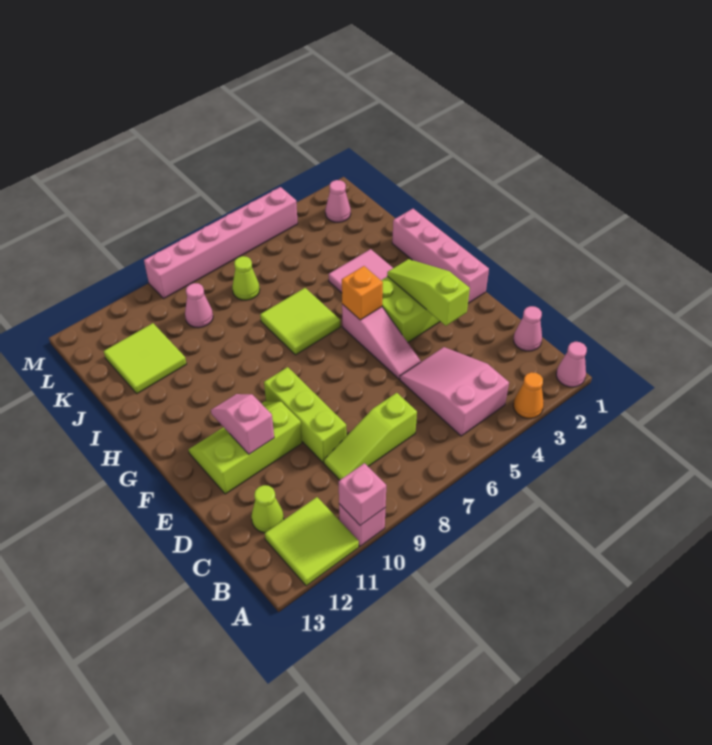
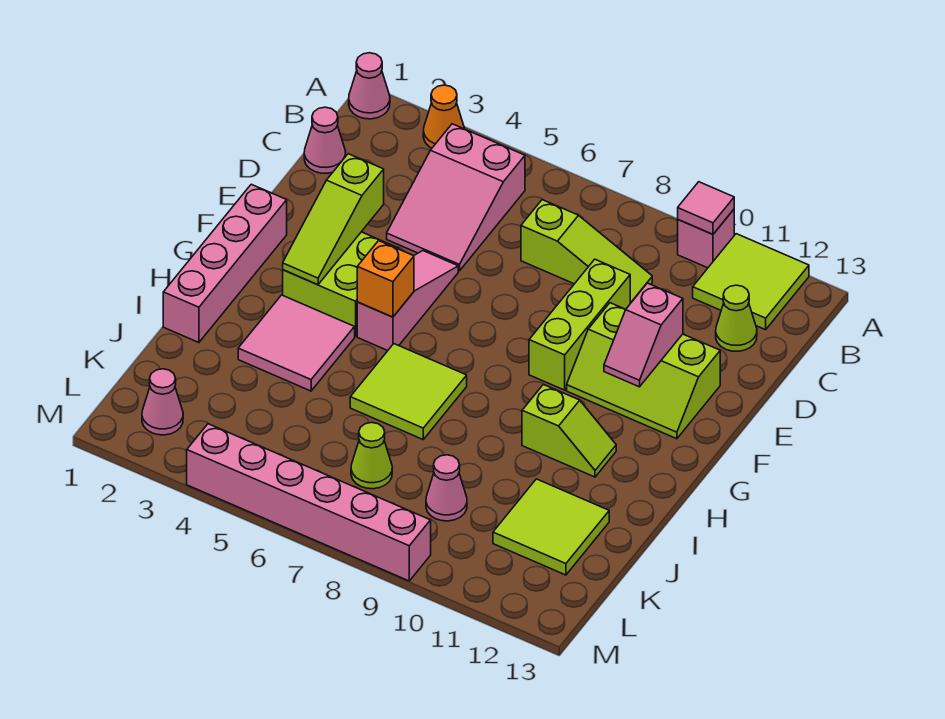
pink 1x1 brick [339,463,386,526] -> pink 1x1 tile [678,182,734,234]
none -> lime 1x2 slope [522,384,616,477]

